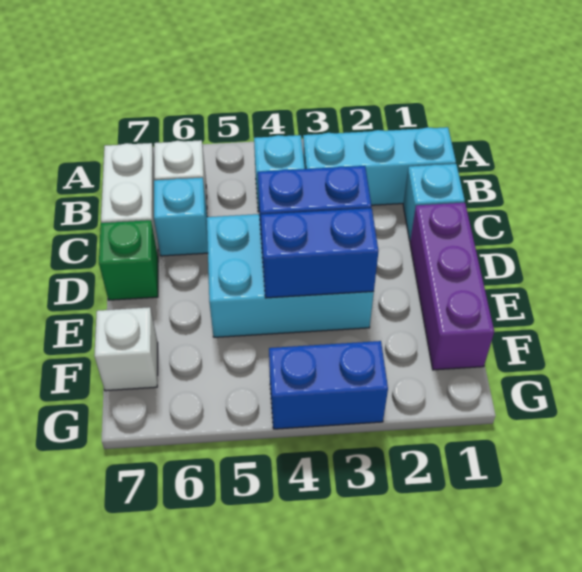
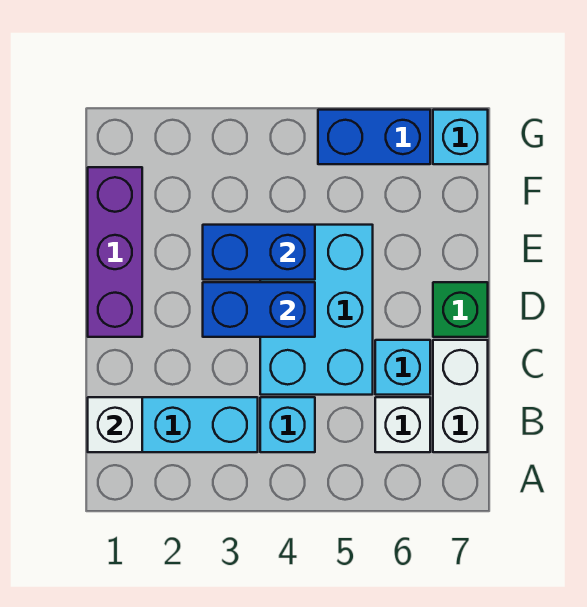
cyan 1x1 brick [403,164,465,241] -> cyan 1x1 brick moved to [433,110,488,164]
cyan 2x3 brick [207,214,374,337] -> cyan 2x3 brick turned to [260,225,373,395]
white 1x1 brick [94,307,158,391] -> white 1x1 brick moved to [88,397,142,452]
blue 1x2 brick [269,341,388,429] -> blue 1x2 brick moved to [318,110,430,164]

